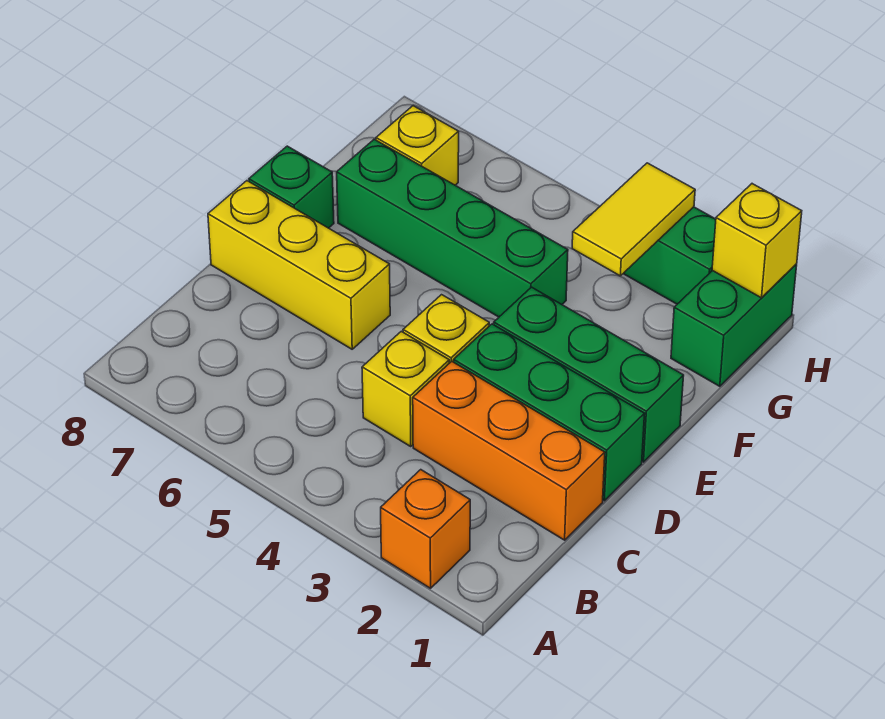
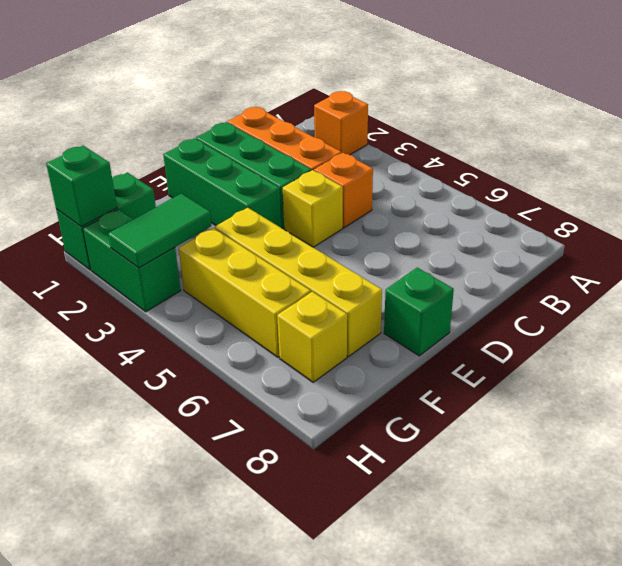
yellow 1x1 brick [362,331,449,446] -> orange 1x1 brick [314,153,373,228]
yellow 1x3 brick [208,181,390,349] -> yellow 1x3 brick moved to [179,228,311,357]
green 1x4 brick [337,139,568,317] -> yellow 1x4 brick [215,208,382,357]
yellow 1x2 tile [572,163,695,276] -> green 1x2 tile [108,193,211,268]
yellow 1x1 brick [712,184,802,298] -> green 1x1 brick [46,146,117,227]

